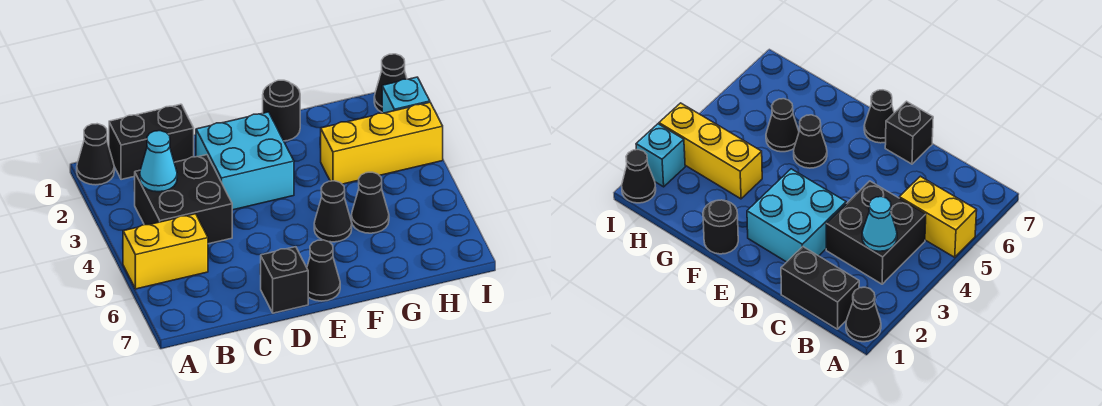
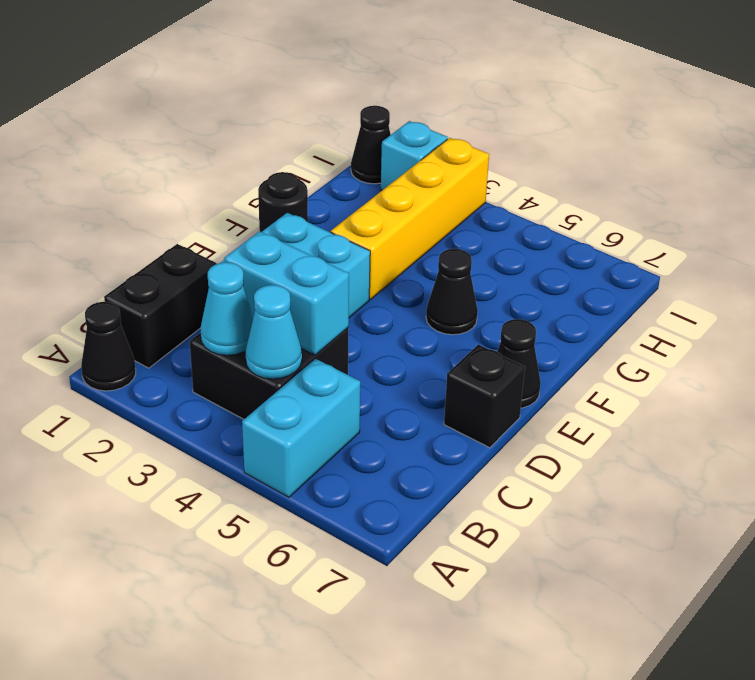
yellow 1x2 brick [123,214,208,289] -> cyan 1x2 brick [242,359,360,497]
none -> cyan 1x1 cone [245,285,302,379]
none -> cyan 1x2 brick [224,231,349,355]
yellow 1x3 brick [321,102,443,184] -> yellow 1x4 brick [331,138,489,299]
black 1x1 cone [351,172,389,233] -> none

